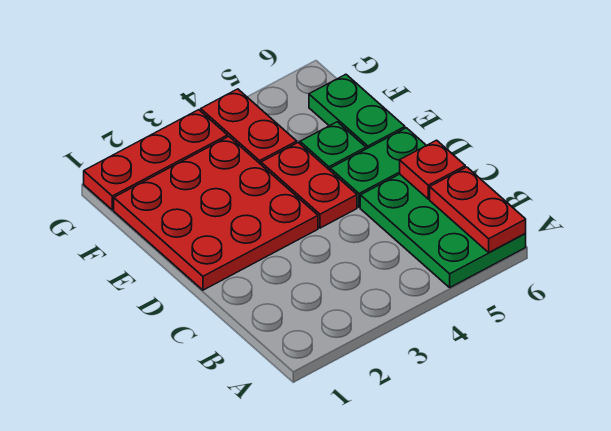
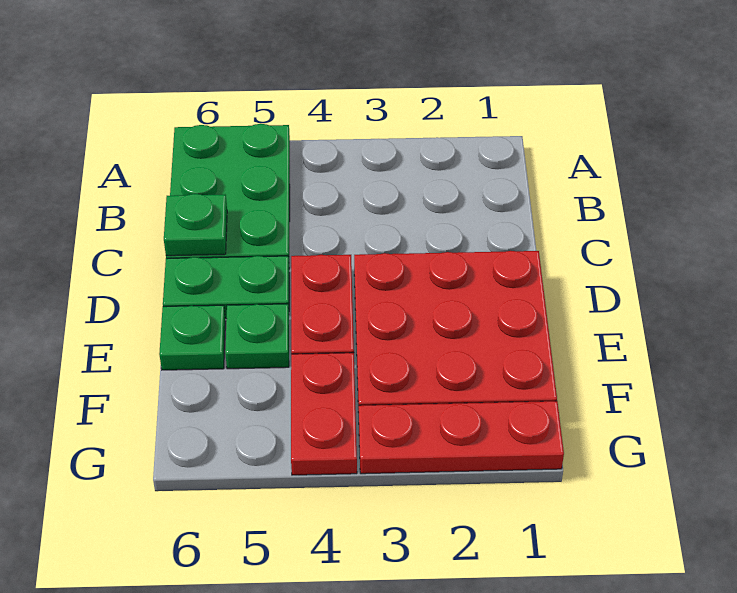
red 1x2 plate [430,167,526,253] -> none
red 1x1 plate [400,140,465,199] -> green 1x1 plate [164,194,227,256]
green 1x2 plate [309,74,405,149] -> green 1x1 plate [159,305,225,370]

